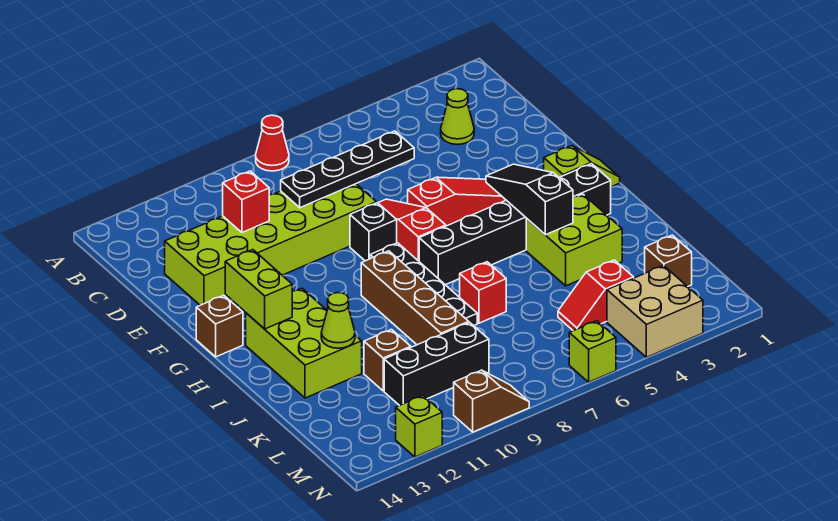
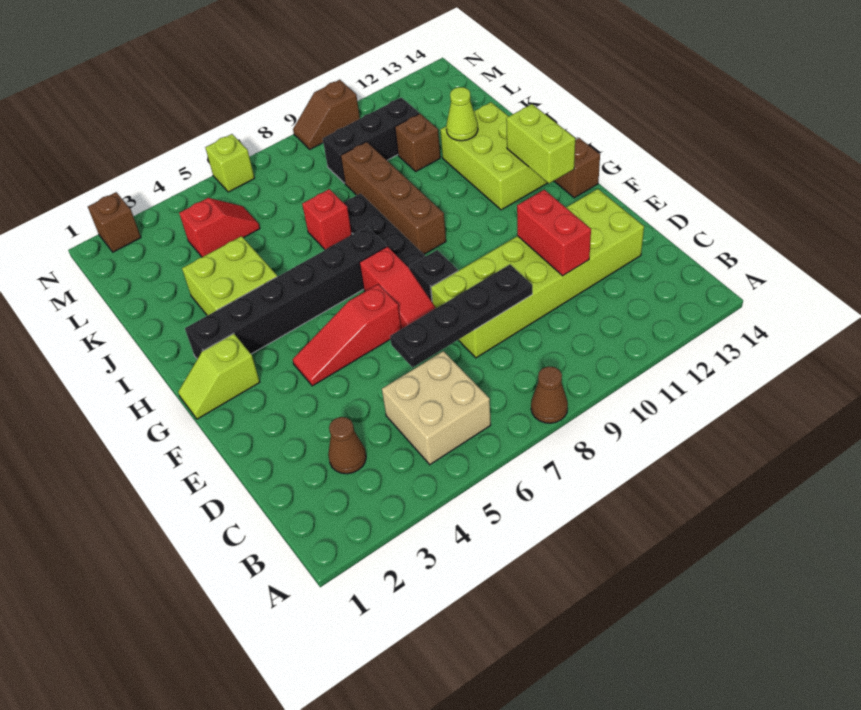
red 1x1 cone [256,115,289,171] -> brown 1x1 cone [531,366,568,423]
lime 1x1 cone [441,89,474,144] -> brown 1x1 cone [328,417,366,474]
red 1x1 brick [223,171,269,233] -> red 1x2 brick [517,190,591,276]
black 1x3 slope [486,164,573,235] -> none
brown 1x1 brick [645,235,692,287] -> brown 1x1 brick moved to [88,192,141,252]
tan 2x2 brick [607,266,703,357] -> tan 2x2 brick moved to [382,351,491,465]
lime 1x1 brick [396,396,442,457] -> none

